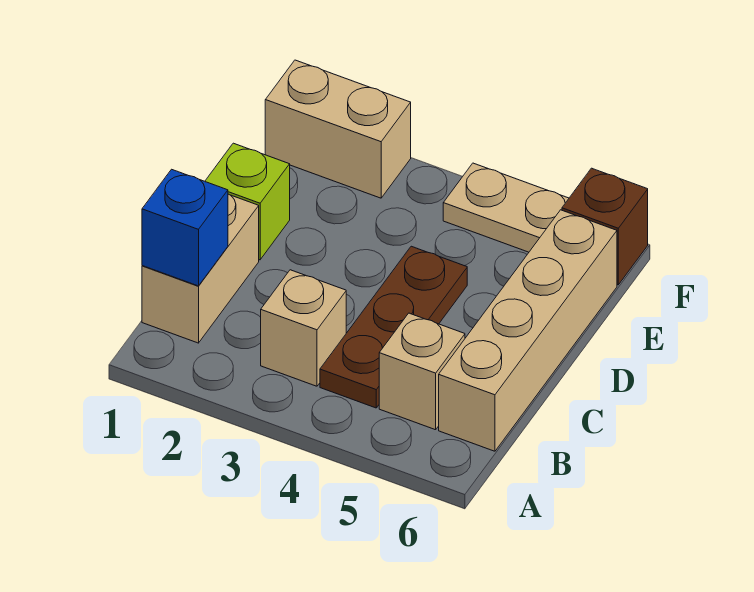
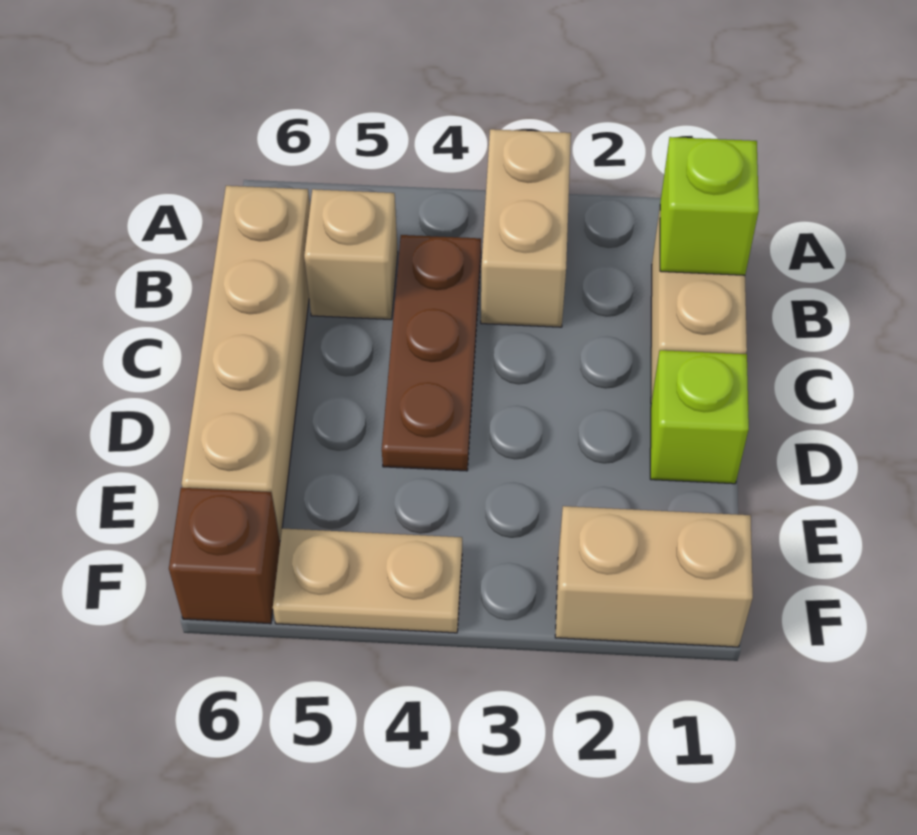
blue 1x1 brick [142,169,228,286] -> lime 1x1 brick [660,137,759,275]
tan 1x1 brick [261,270,346,386] -> tan 1x2 brick [481,129,571,327]

